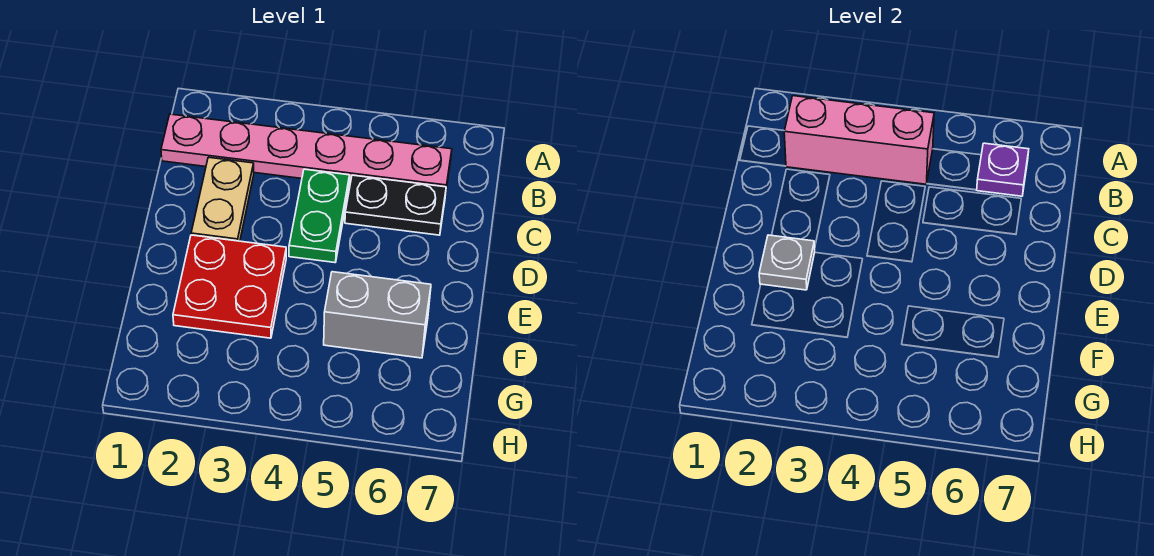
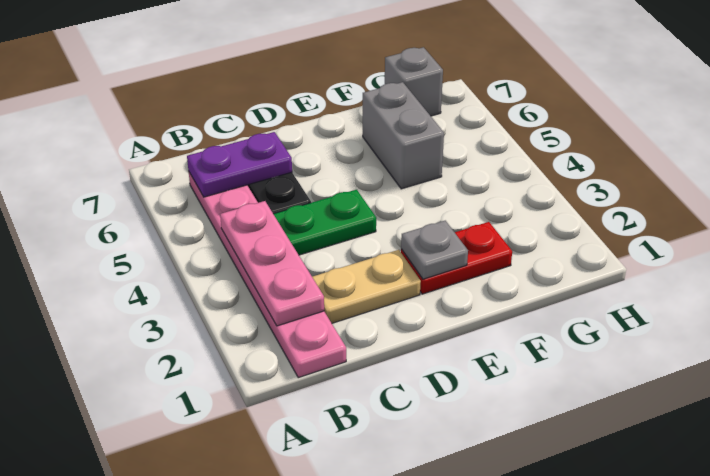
pink 1x3 brick [784,96,934,184] -> pink 1x3 plate [220,201,324,326]
purple 1x1 plate [977,143,1029,196] -> purple 1x2 plate [187,132,292,197]
red 2x2 plate [173,235,286,338] -> red 1x2 plate [401,222,512,294]
none -> grey 1x1 brick [385,47,443,116]

